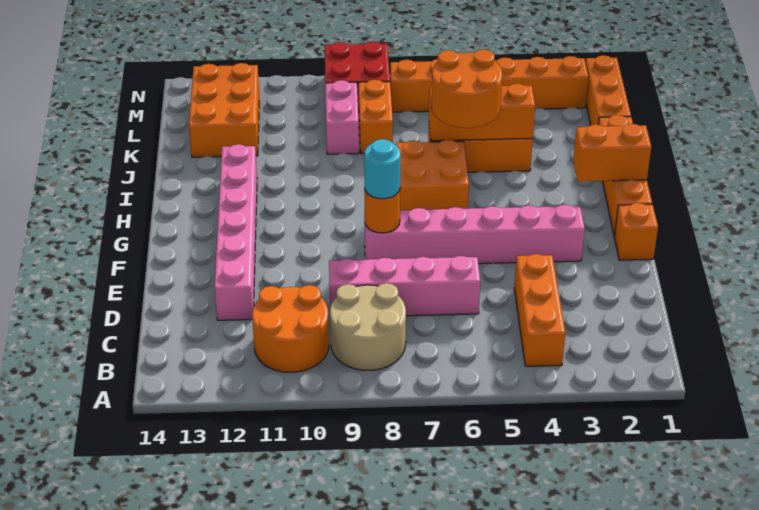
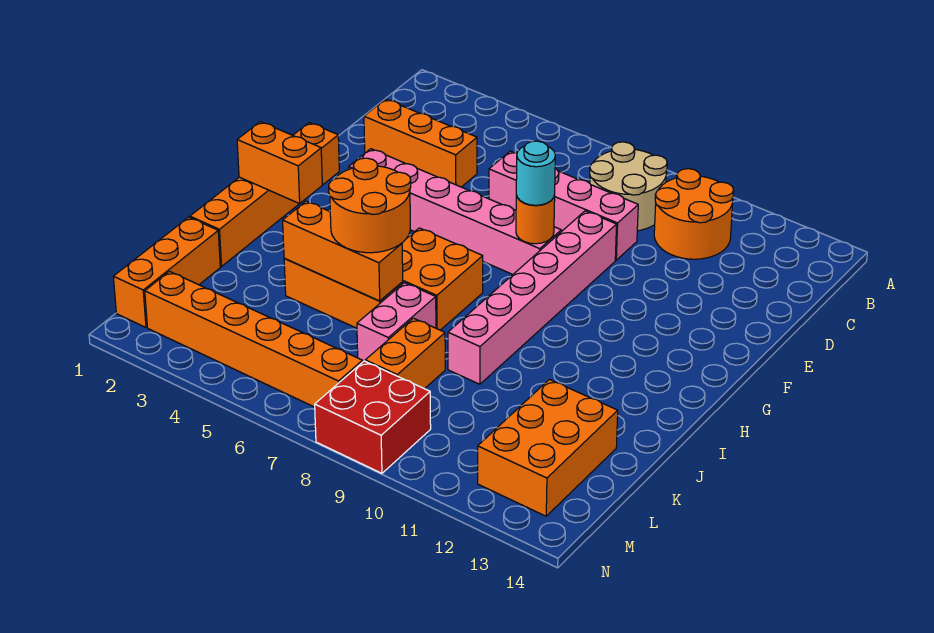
orange 1x3 brick [514,254,565,366] -> orange 1x3 brick turned to [364,99,477,187]
pink 1x6 brick [214,144,257,320] -> pink 1x6 brick moved to [448,211,617,384]
pink 1x2 brick [325,80,359,154] -> pink 1x2 brick moved to [357,283,436,362]

